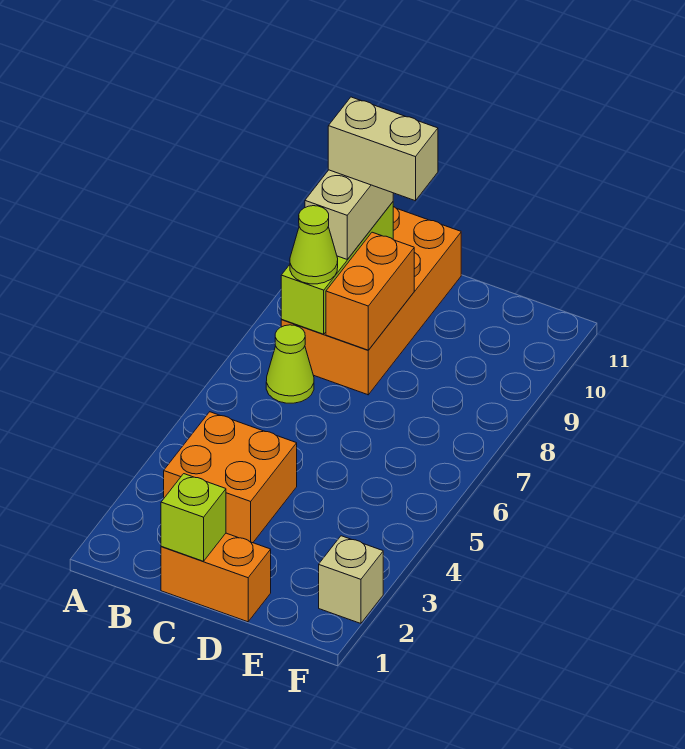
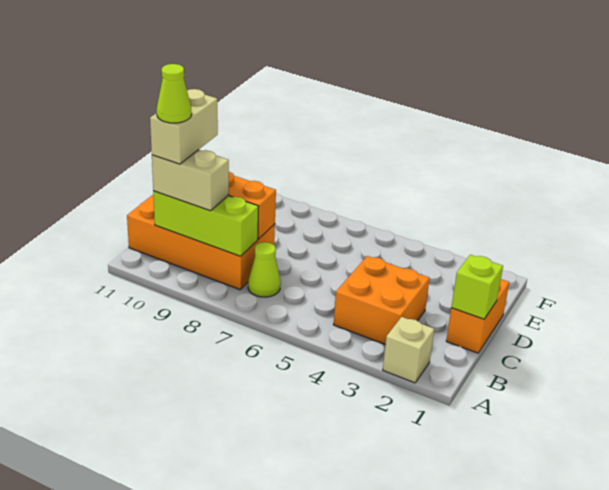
lime 1x1 cone [290,206,338,284] -> lime 1x1 cone moved to [157,64,191,123]
tan 1x1 brick [319,536,383,623] -> tan 1x1 brick moved to [383,317,434,383]

